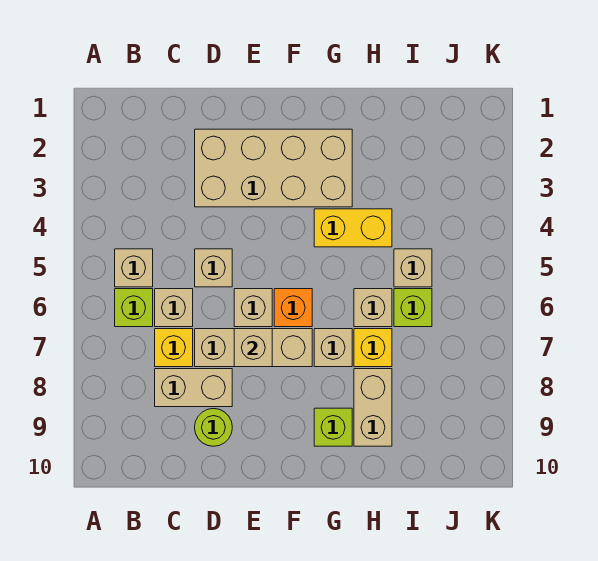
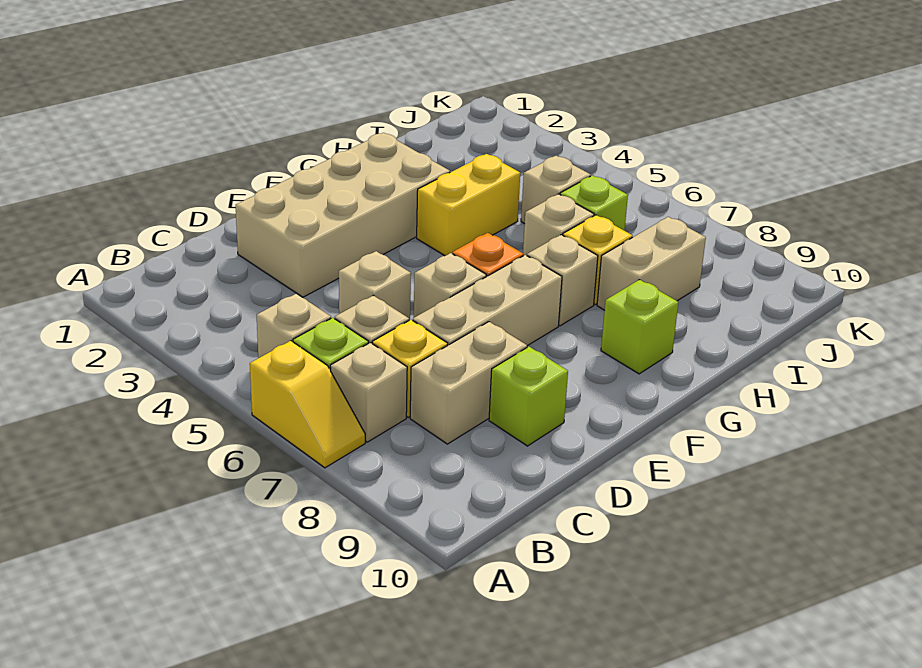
none -> yellow 1x2 slope [250,341,365,468]
lime 1x1 round brick [195,409,232,446] -> lime 1x1 brick [489,347,568,446]
tan 1x1 brick [234,329,272,367] -> tan 1x1 brick moved to [330,343,407,442]
tan 1x2 brick [354,369,392,446] -> tan 1x2 brick turned to [597,217,706,310]

